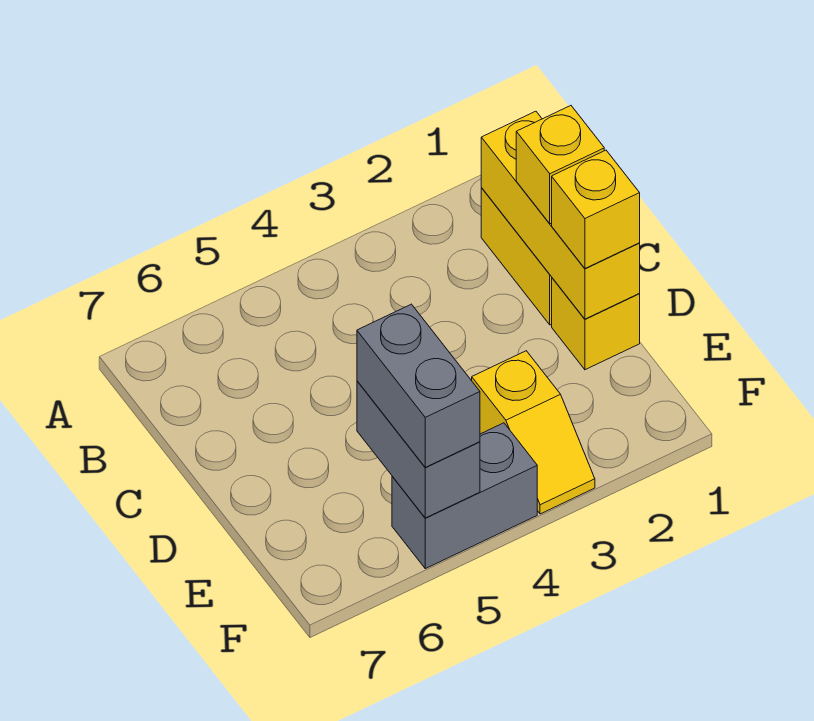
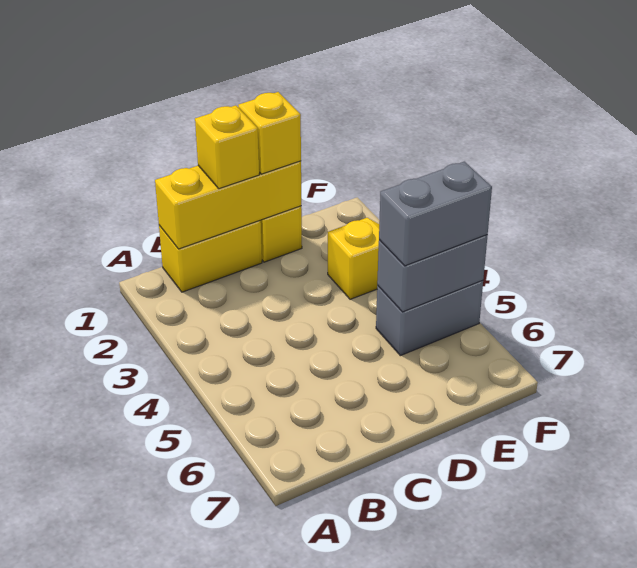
grey 1x2 brick [392,423,537,569] -> grey 1x2 brick turned to [376,280,483,356]

